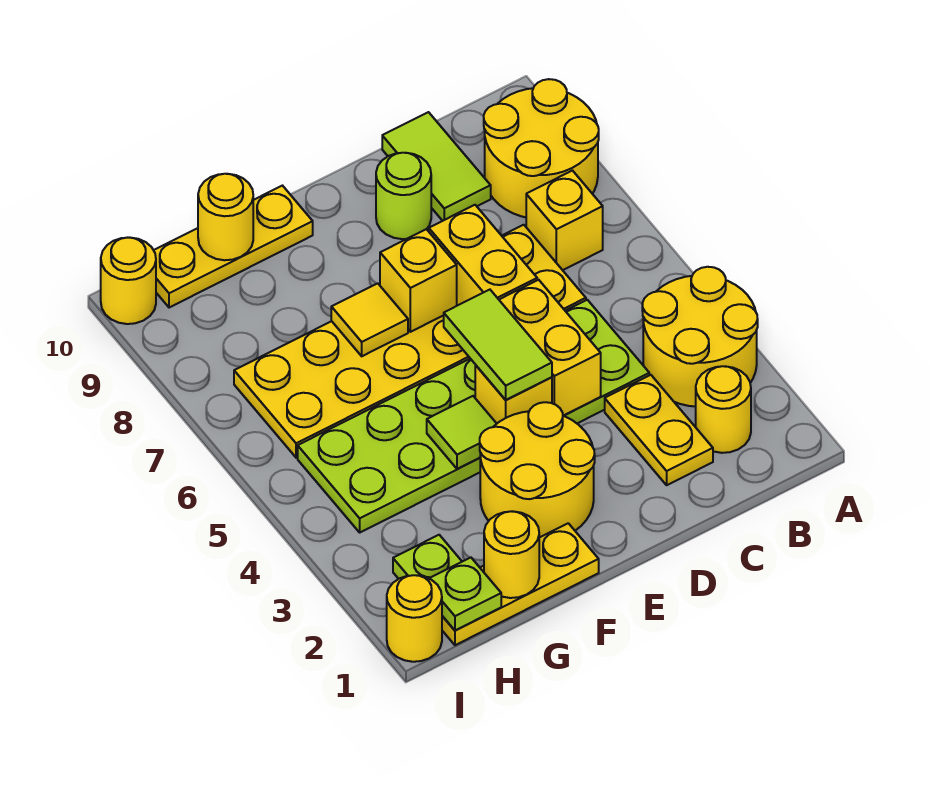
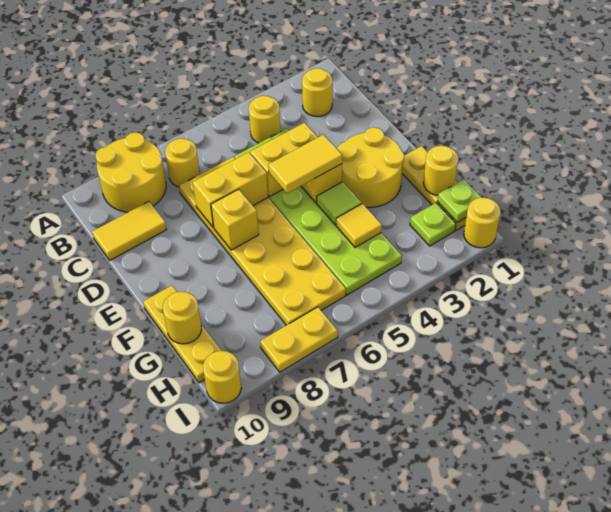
yellow 2x2 round brick [642,267,758,407] -> yellow 1x1 round brick [249,96,281,143]
yellow 1x1 brick [526,171,603,270] -> yellow 1x1 round brick [165,138,200,187]
yellow 1x2 plate [605,375,713,485] -> yellow 1x2 plate moved to [260,307,338,372]
lime 1x2 tile [382,112,491,221] -> yellow 1x2 tile [92,202,167,260]
lime 1x1 round brick [376,153,431,239] -> none
lime 1x2 tile [444,290,552,400] -> yellow 1x2 tile [268,135,342,193]
yellow 1x1 tile [331,283,408,356] -> yellow 1x1 tile moved to [336,204,382,247]

